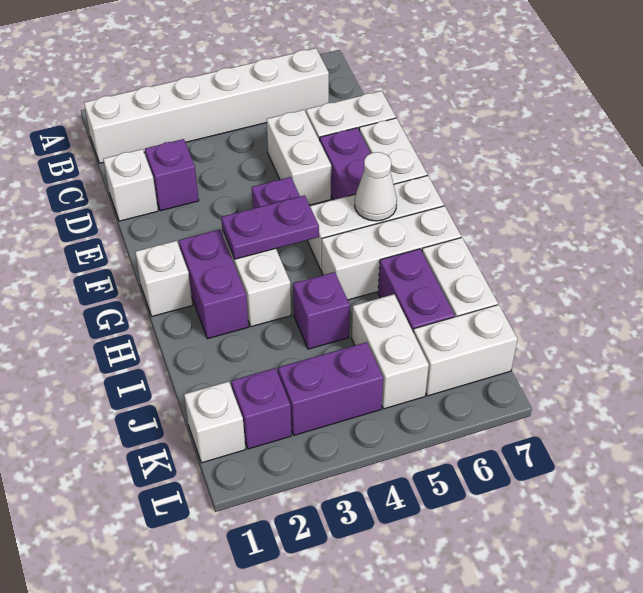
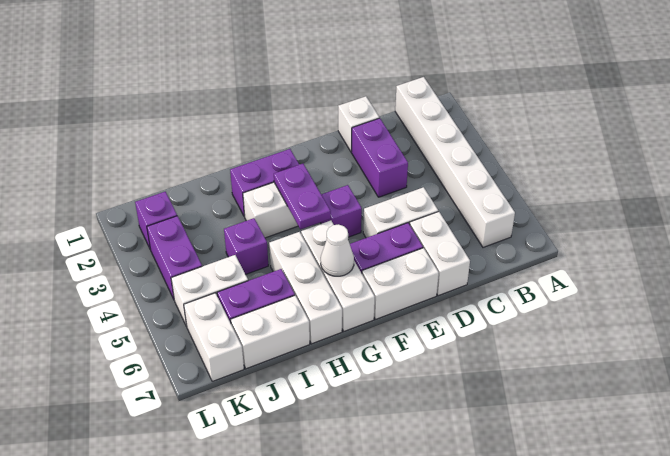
purple 1x1 brick [145,139,199,211] -> purple 1x2 brick [351,118,408,197]
white 1x1 brick [135,241,193,316] -> none
white 1x1 brick [184,381,246,463] -> none

